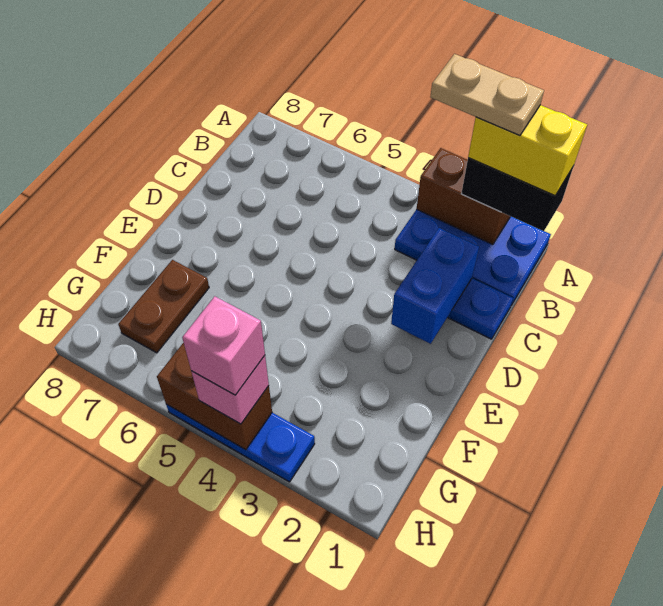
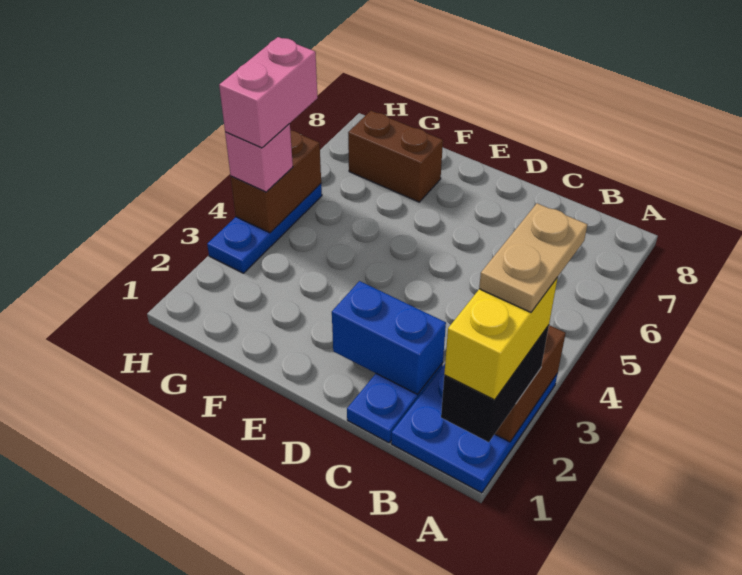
brown 1x2 plate [118,260,209,353] -> brown 1x2 brick [348,111,443,202]
pink 1x1 brick [182,296,265,395] -> pink 1x2 brick [219,37,318,148]

